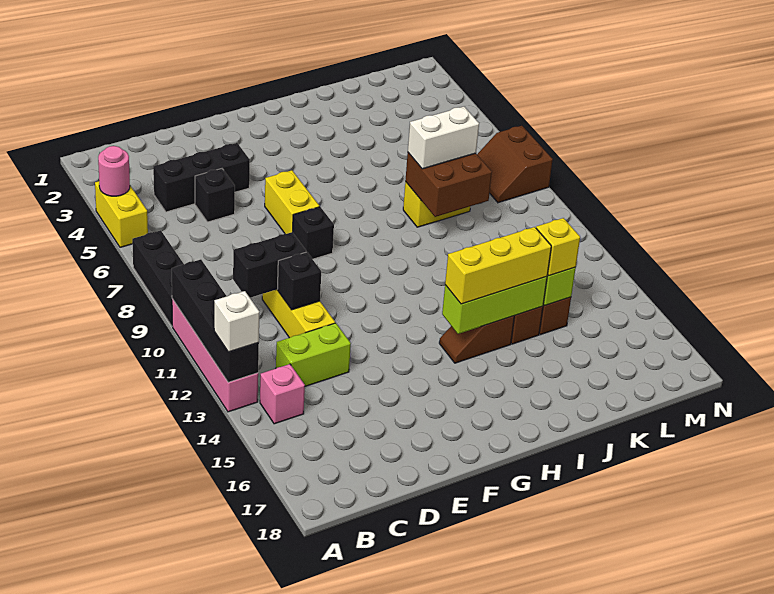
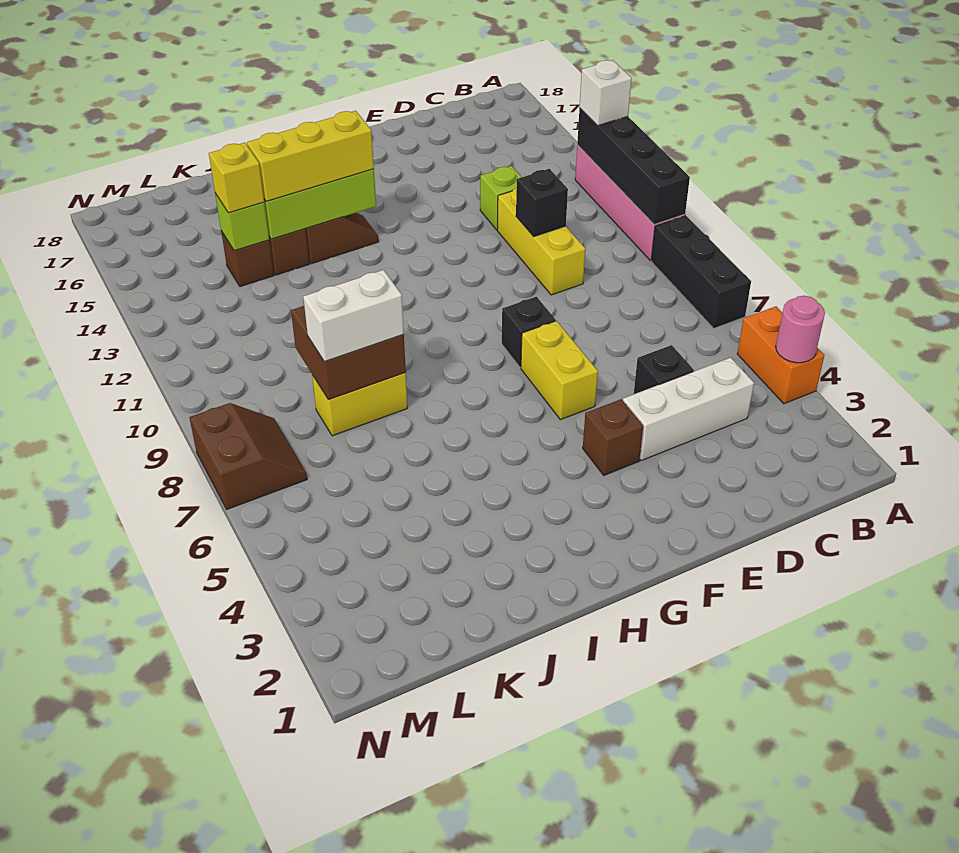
yellow 1x2 brick [95,181,148,247] -> orange 1x2 brick [737,306,824,404]
pink 1x1 brick [260,364,305,424] -> none
black 1x3 brick [153,143,250,212] -> white 1x3 brick [623,358,754,461]
black 1x2 brick [233,232,306,298] -> none
lime 1x2 brick [276,323,351,386] -> lime 1x1 brick [480,166,521,230]
none -> brown 1x1 brick [583,399,643,475]

